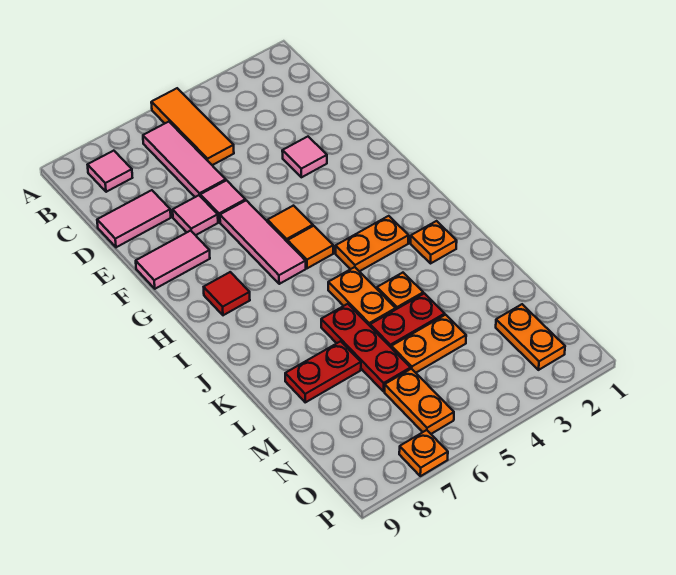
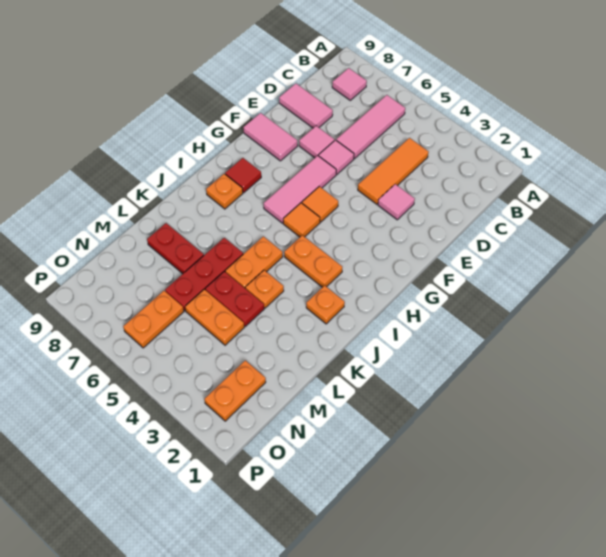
orange 1x3 tile [151,88,234,165] -> orange 1x3 tile moved to [358,138,429,204]
orange 1x1 plate [399,430,448,476] -> orange 1x1 plate moved to [206,174,243,209]

